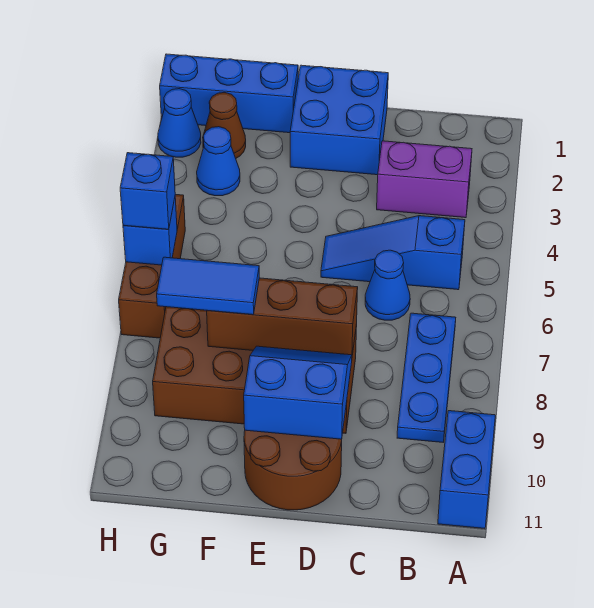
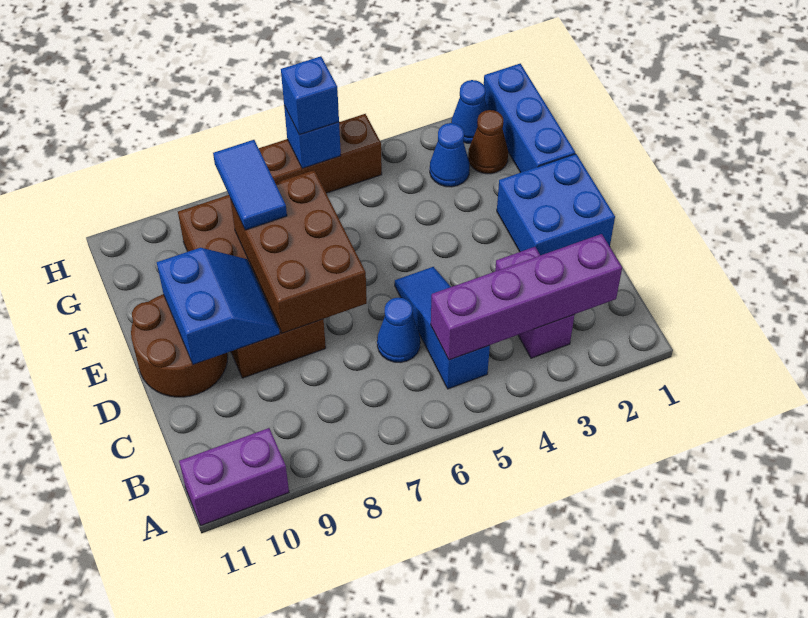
blue 1x2 brick [438,411,495,528] -> purple 1x2 brick [179,428,289,526]
none -> purple 1x4 brick [431,234,622,360]
blue 1x3 plate [397,313,456,442] -> none
brown 1x3 brick [207,278,358,355] -> brown 2x3 brick [230,170,367,333]

